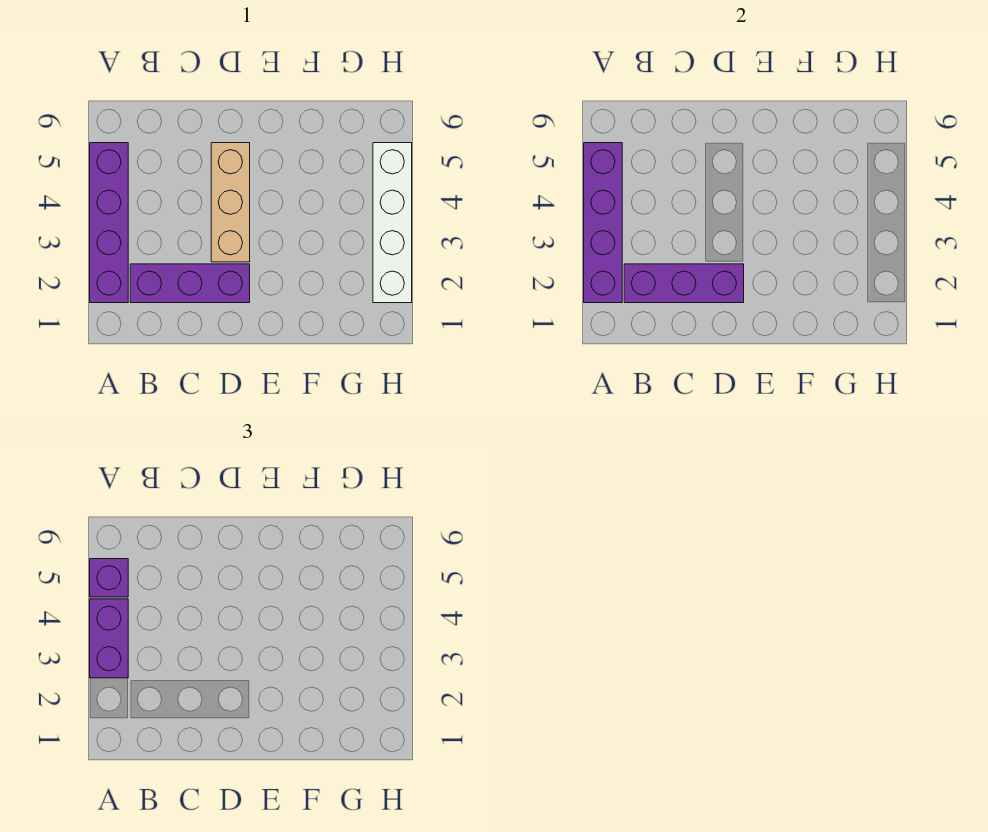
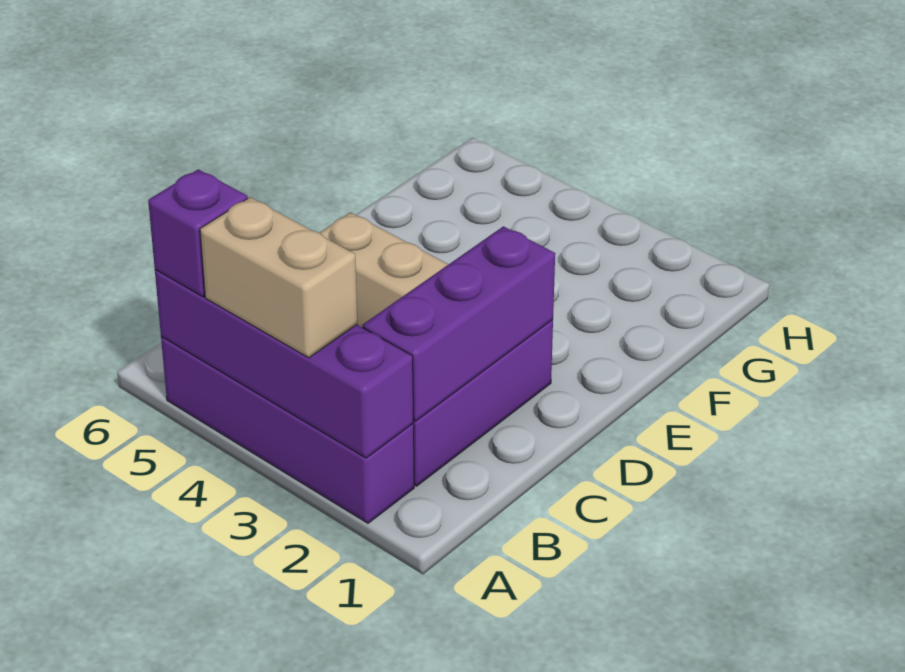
purple 1x2 brick [90,599,128,678] -> tan 1x2 brick [200,197,357,358]
white 1x4 brick [373,143,412,303] -> none

